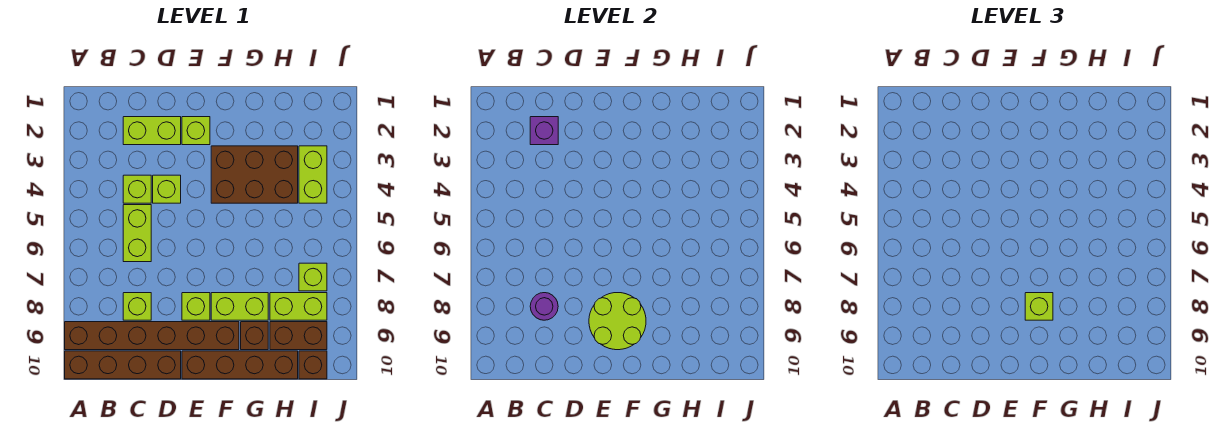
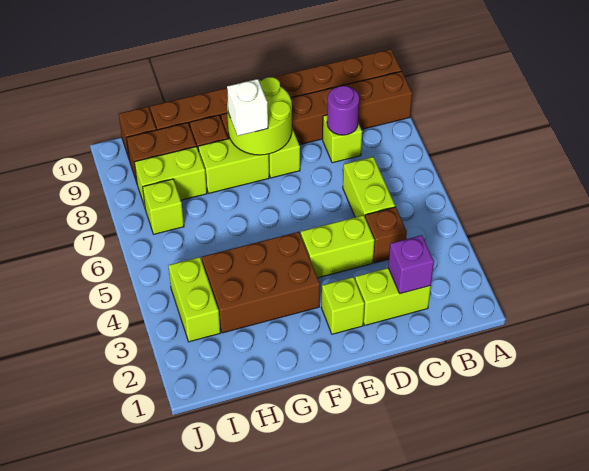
lime 1x1 brick [123,175,151,203] -> brown 1x1 brick [365,207,407,263]
lime 1x1 brick [153,175,181,203] -> lime 1x2 brick [301,215,375,278]
lime 1x1 brick [1025,293,1053,320] -> white 1x1 brick [227,79,268,136]

